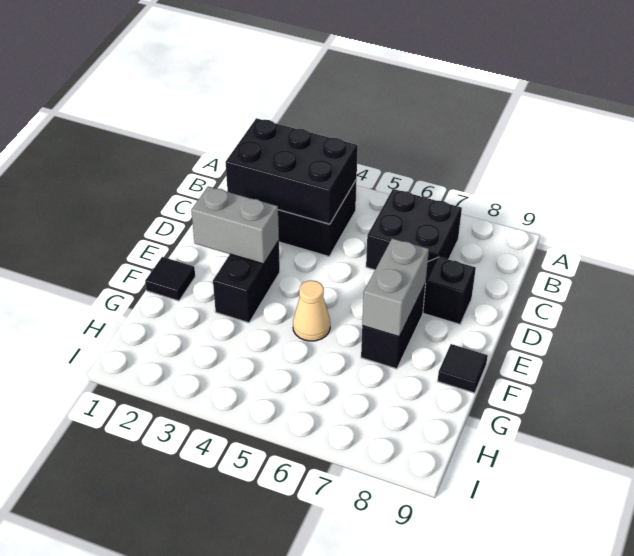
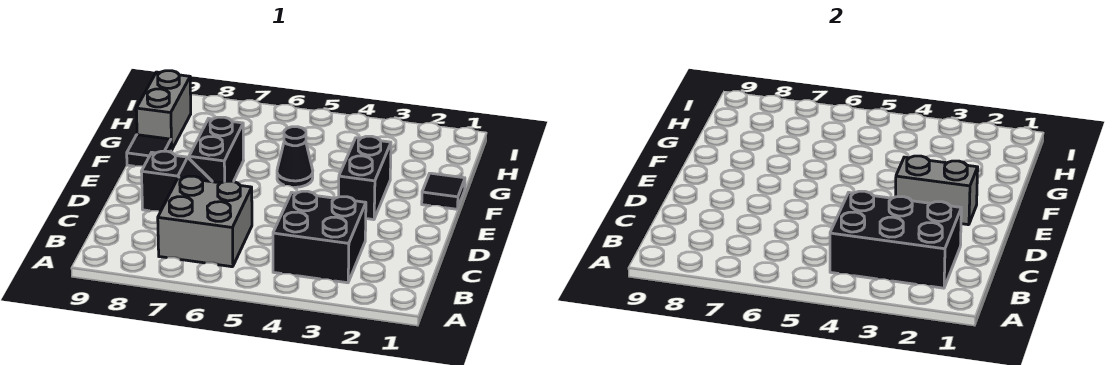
black 2x2 brick [366,189,462,270] -> grey 2x2 brick [158,176,252,267]
grey 1x2 brick [362,238,429,337] -> grey 1x2 brick moved to [136,71,191,151]
tan 1x1 cone [293,281,330,341] -> black 1x1 cone [277,127,313,187]

